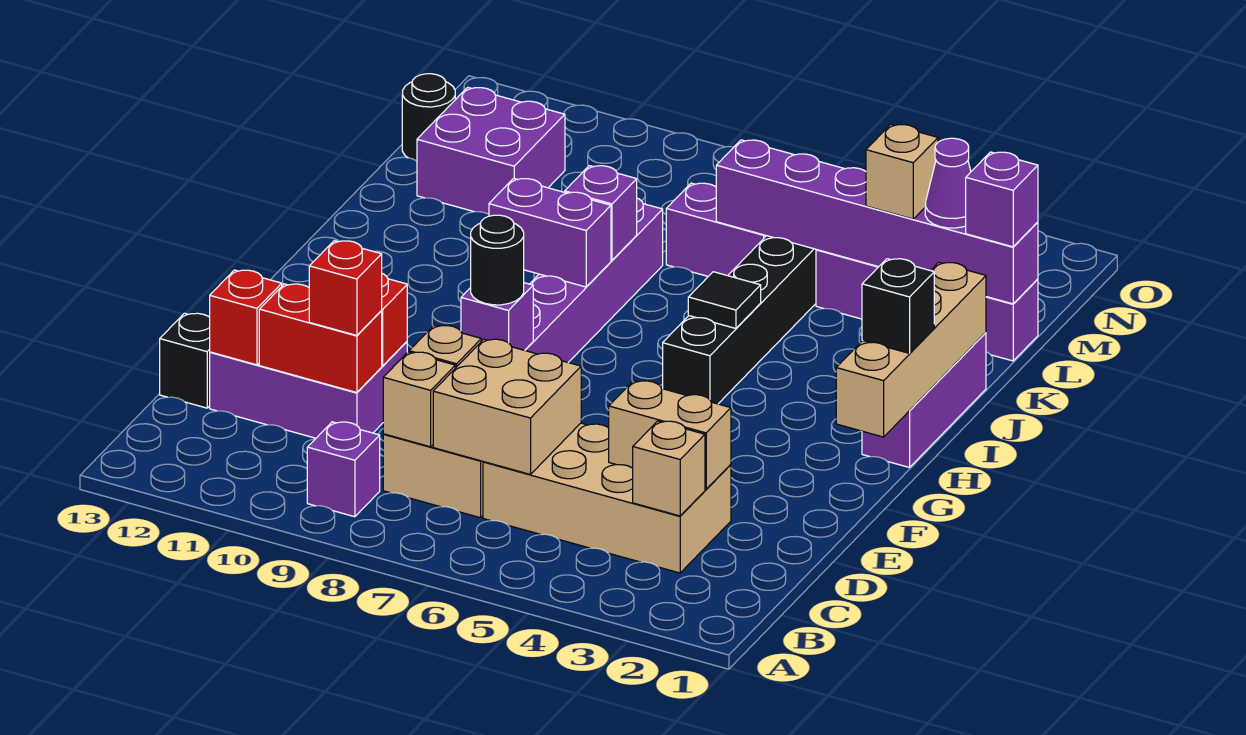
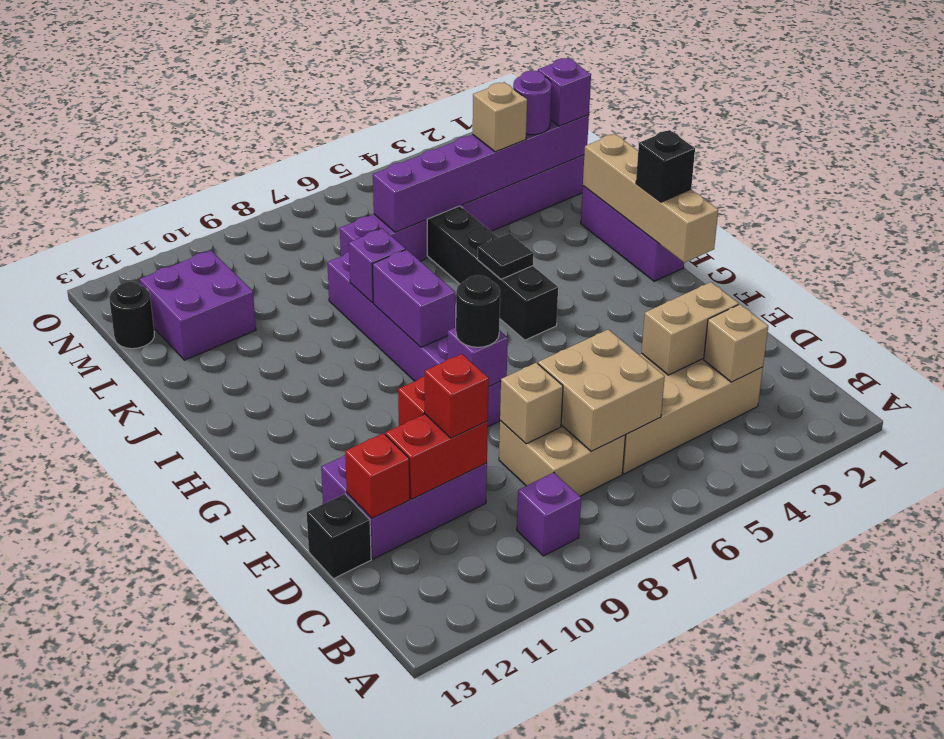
tan 1x1 brick [383,352,455,447] -> none
purple 1x2 brick [489,178,611,287] -> purple 1x2 brick turned to [373,250,455,347]
purple 1x1 cone [925,138,971,228] -> purple 1x1 round brick [513,70,552,135]

